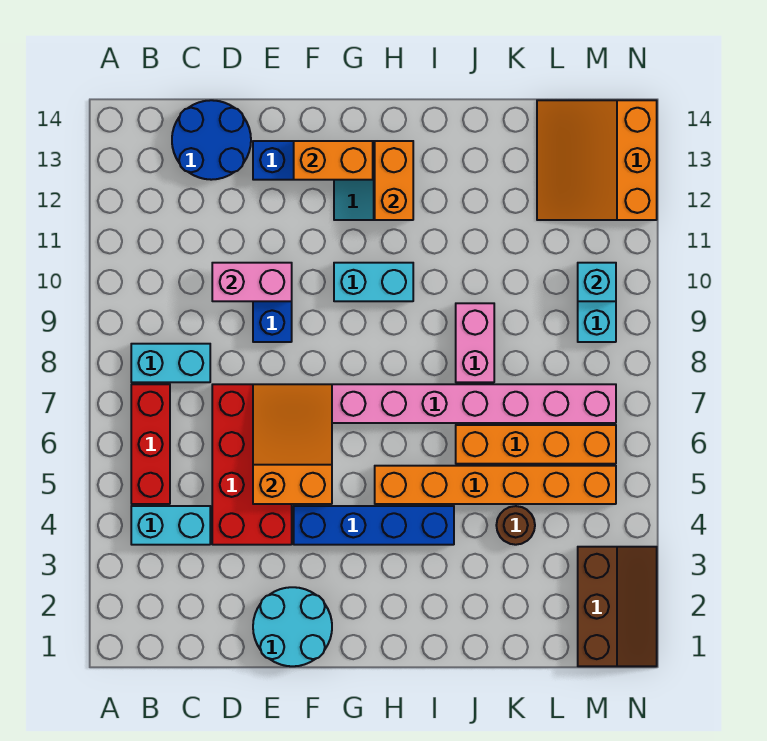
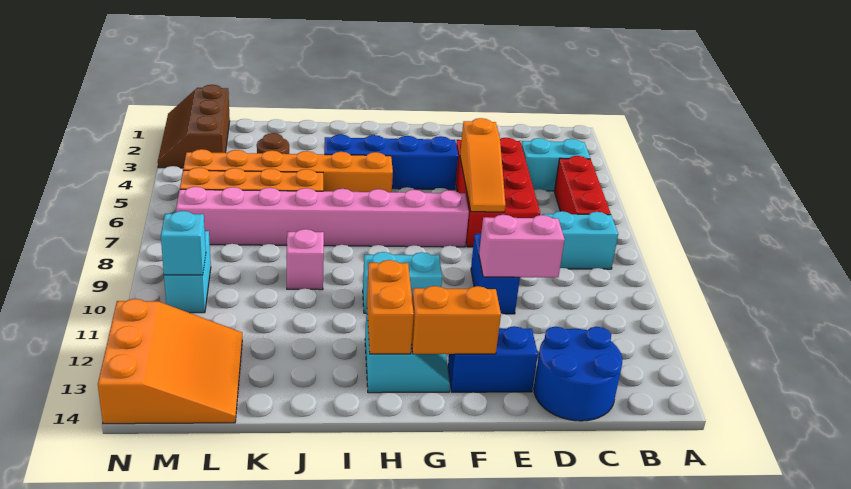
cyan 2x2 round brick [253,587,332,666] -> none
orange 2x3 slope [253,384,332,504] -> orange 1x3 slope [460,118,506,212]
pink 1x2 brick [456,303,494,382] -> pink 1x1 brick [287,229,324,290]

